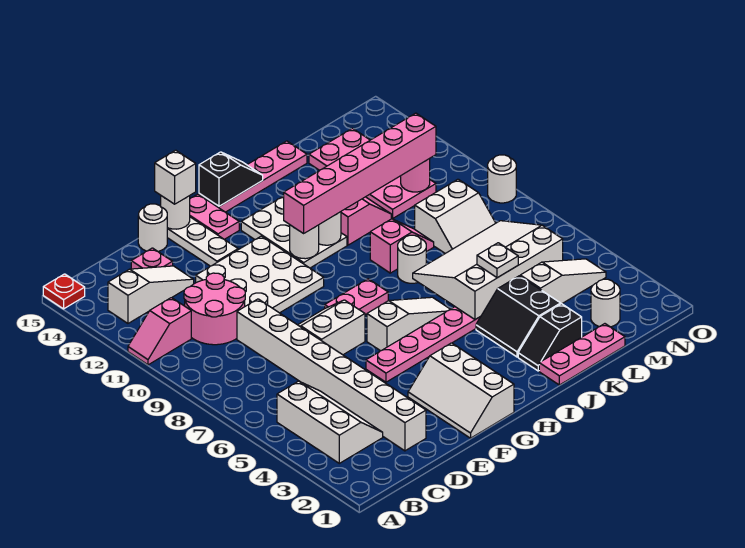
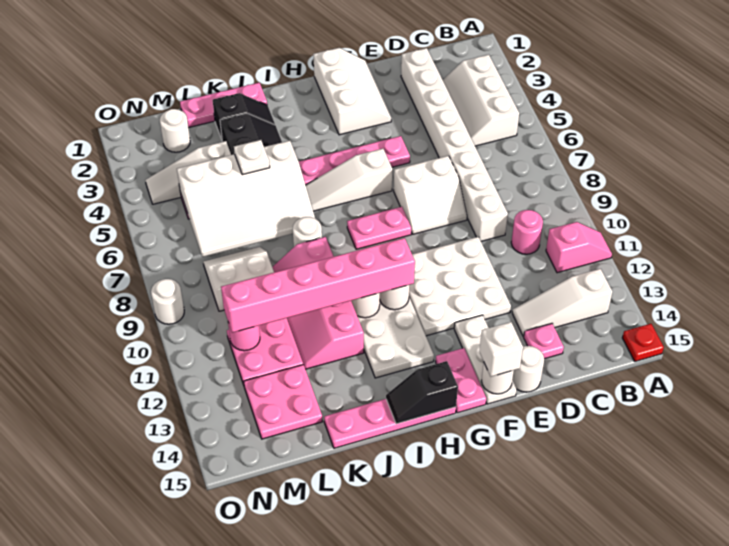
pink 2x2 round brick [184,273,245,345] -> pink 1x1 round brick [511,210,543,254]

